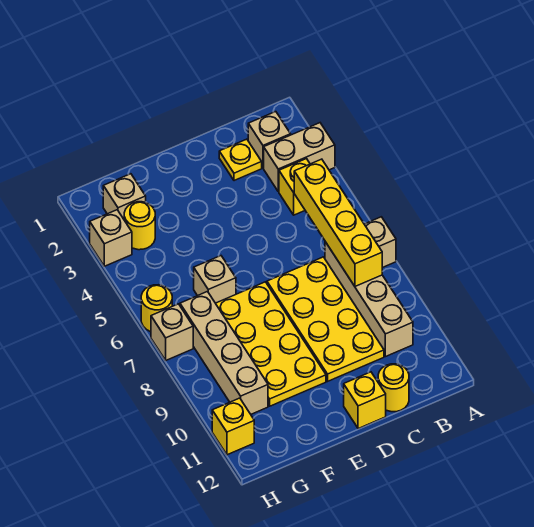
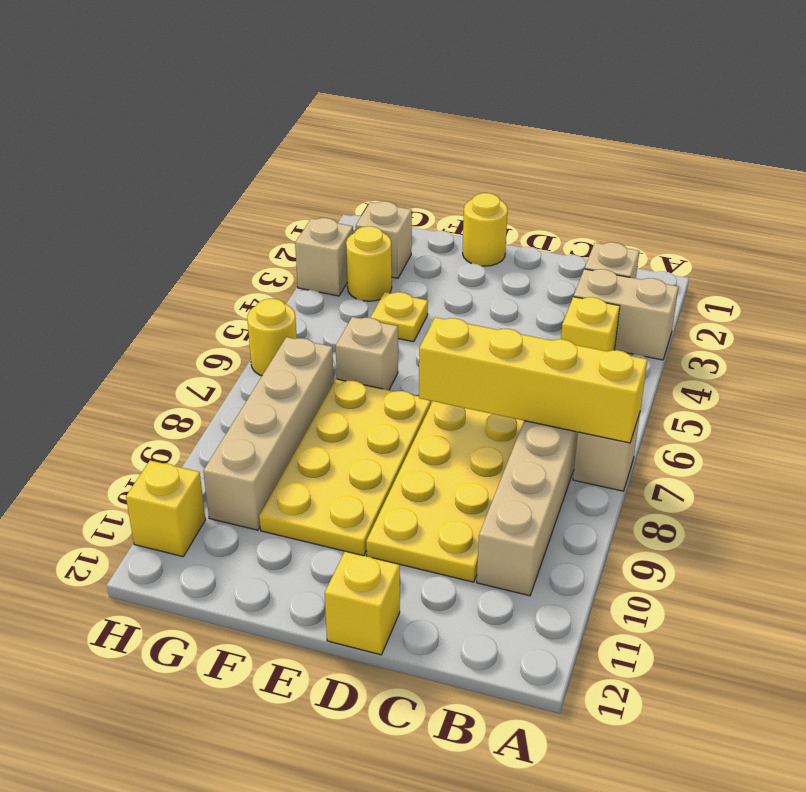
yellow 1x4 brick [294,159,382,286] -> yellow 1x4 brick turned to [419,317,647,443]
yellow 1x1 plate [219,139,262,181] -> yellow 1x1 plate moved to [370,292,428,342]
yellow 1x1 round brick [378,364,409,412] -> yellow 1x1 round brick moved to [463,193,508,266]
tan 1x1 brick [151,304,193,360] -> none

